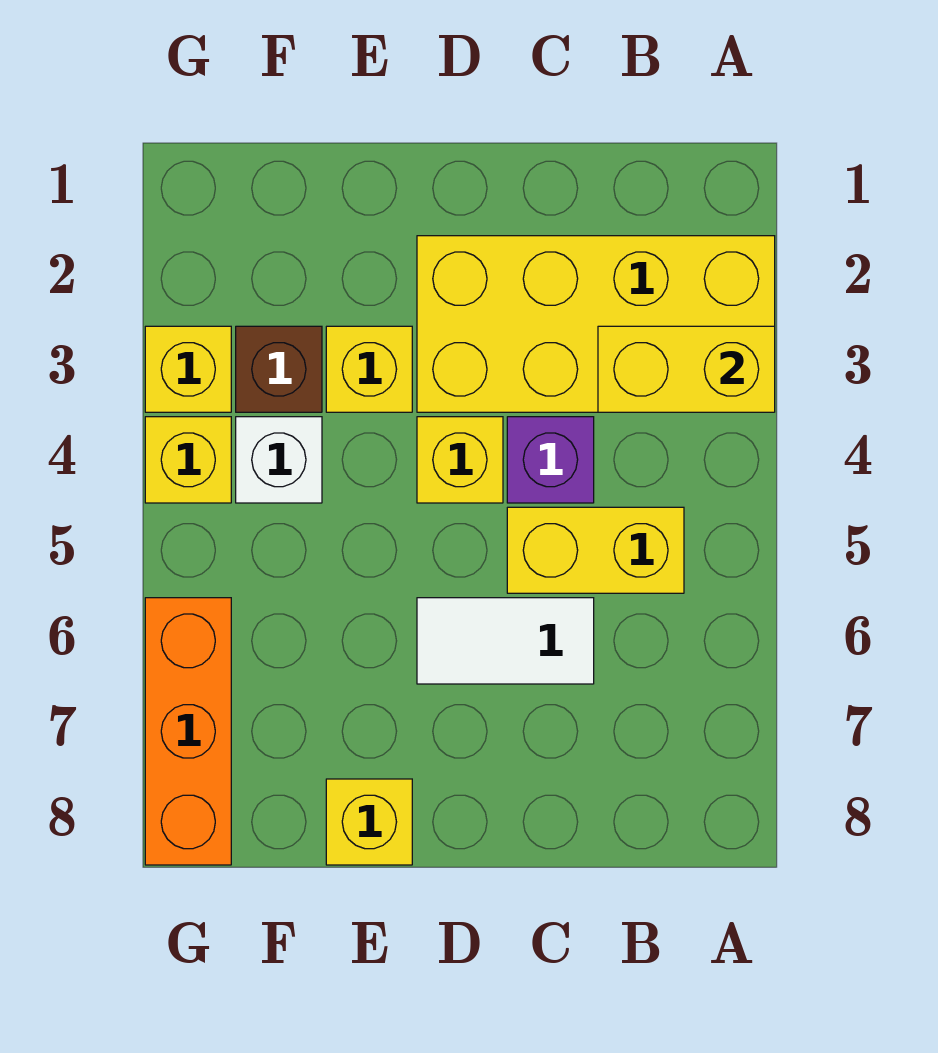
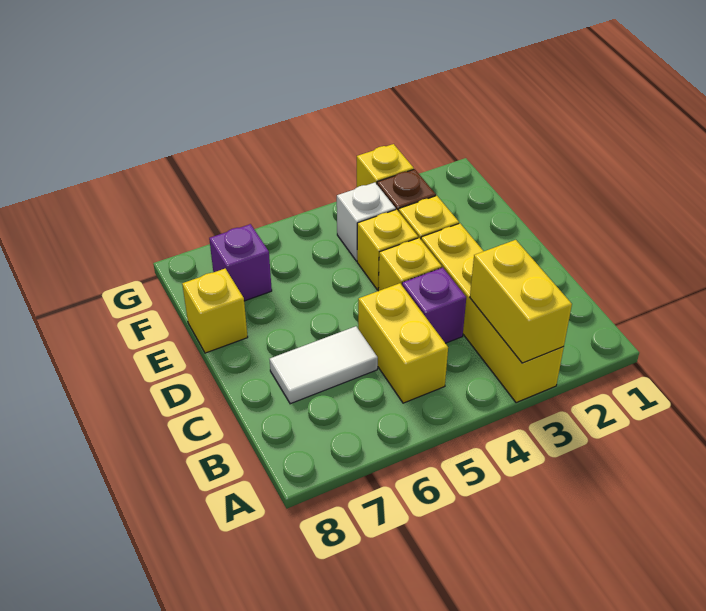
yellow 2x4 brick [417,236,775,412] -> yellow 1x4 brick [421,223,564,403]
white 1x2 tile [417,598,594,684] -> white 1x2 tile turned to [270,326,378,404]
none -> purple 1x1 brick [209,224,272,301]
yellow 1x1 brick [145,417,231,503] -> yellow 1x1 brick moved to [357,210,418,290]
orange 1x3 brick [145,598,231,865] -> none

